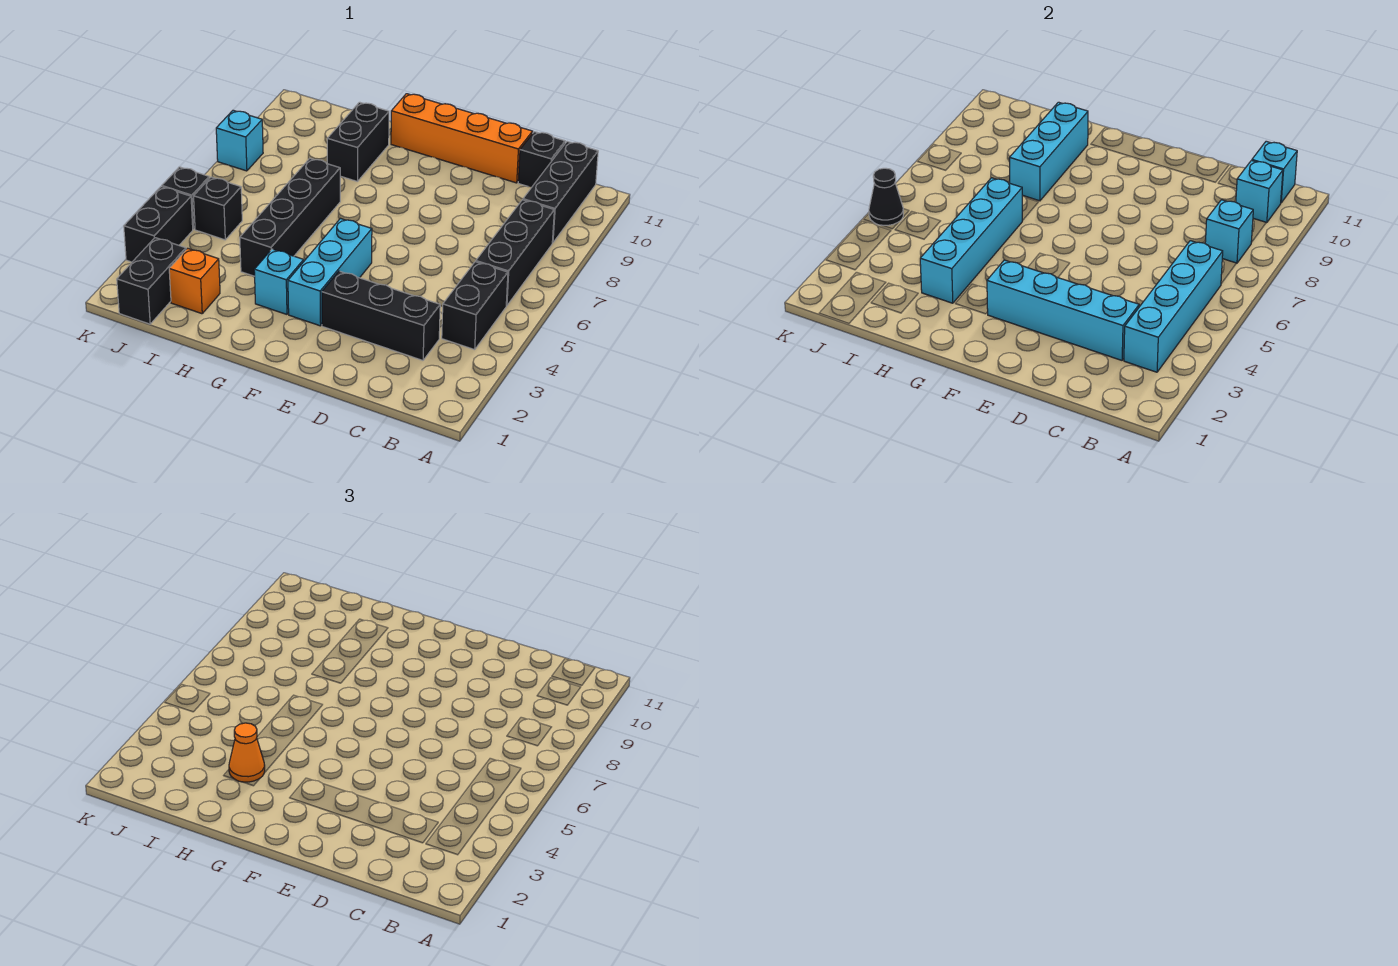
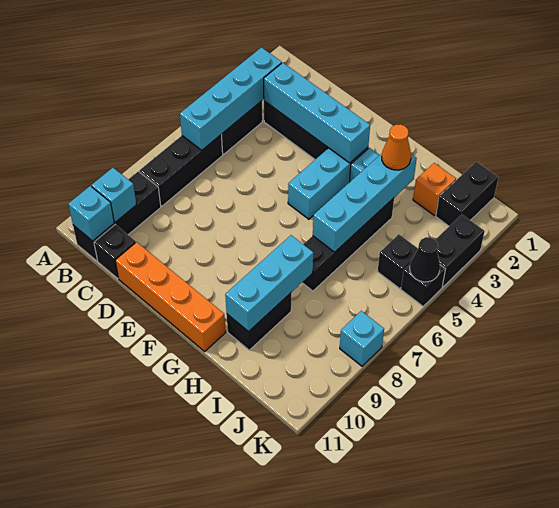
cyan 1x1 brick [1205,200,1253,263] -> none

